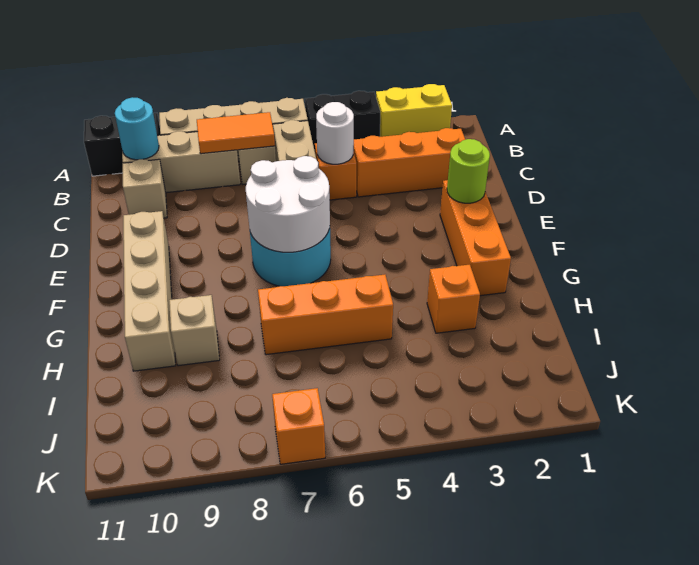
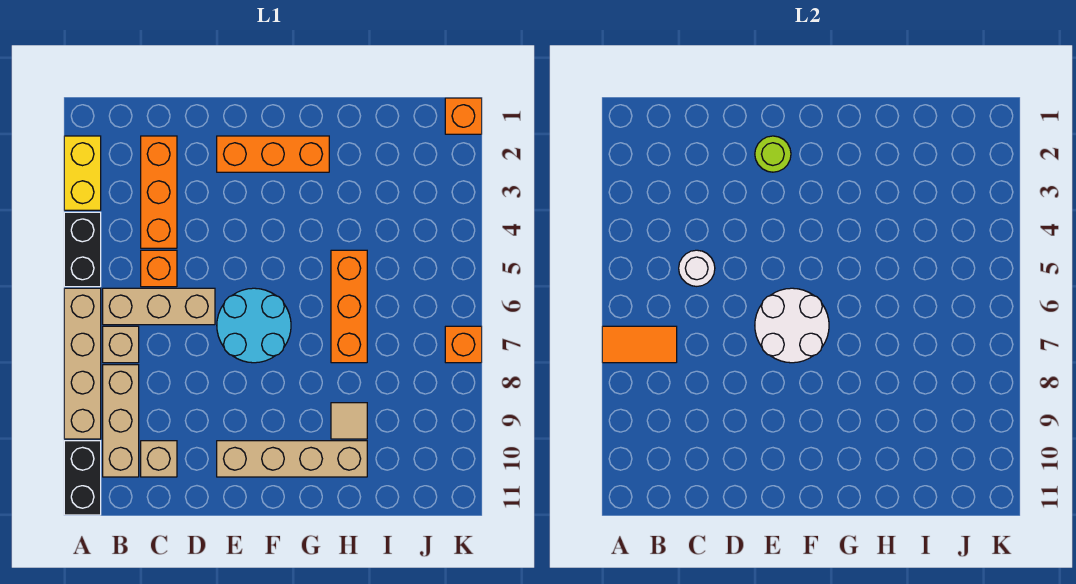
orange 1x2 tile [197,112,275,154] -> orange 1x2 tile turned to [602,326,677,363]
cyan 1x1 round brick [115,97,159,160] -> none
orange 1x1 brick [427,265,480,333] -> orange 1x1 brick moved to [445,98,482,134]
tan 1x1 brick [169,295,220,366] -> tan 1x1 tile [331,403,367,439]

